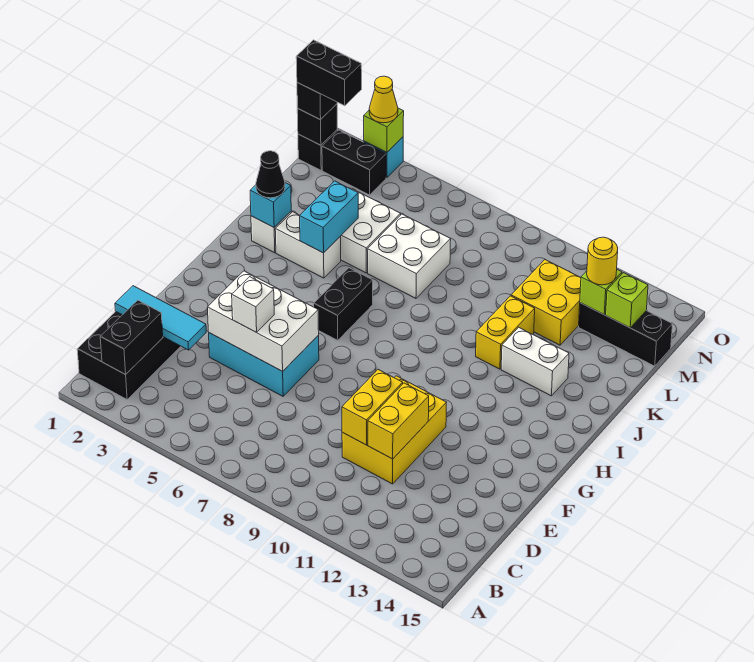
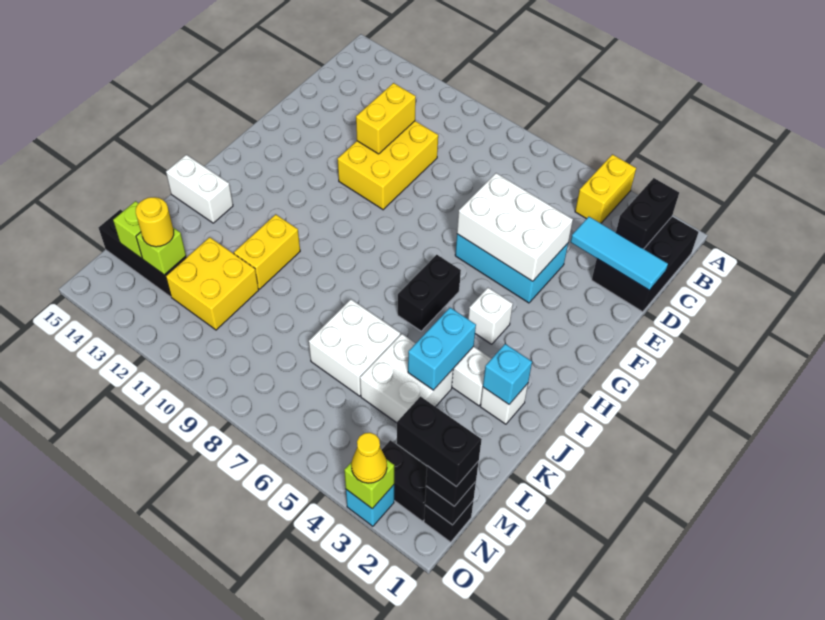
yellow 1x2 brick [342,370,403,445] -> yellow 1x2 brick moved to [575,154,636,223]
white 1x1 brick [232,277,274,332] -> white 1x1 brick moved to [468,288,513,344]
black 1x1 cone [256,151,285,198] -> none
white 1x2 brick [501,327,569,396] -> white 1x2 brick moved to [166,155,233,223]

